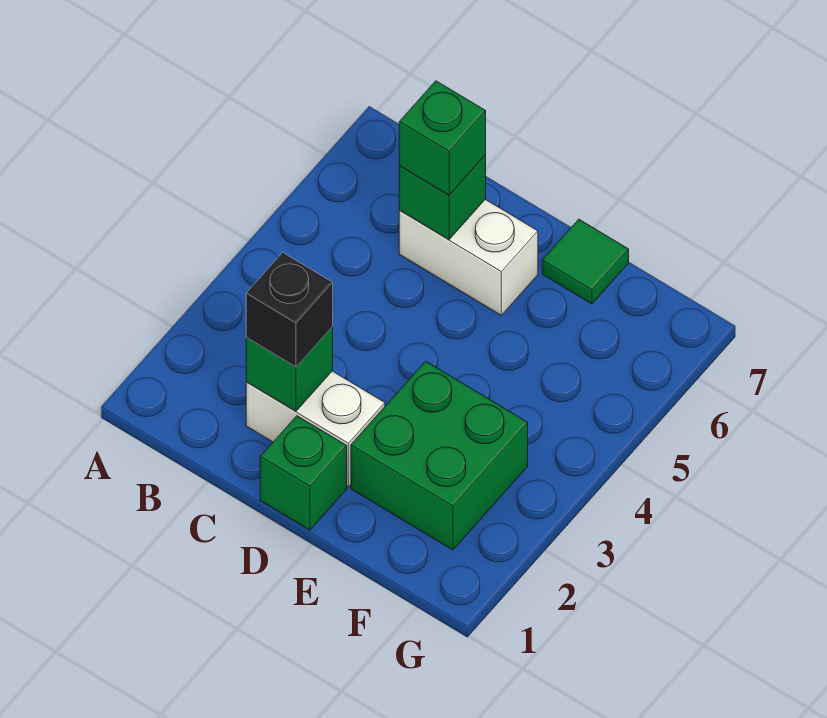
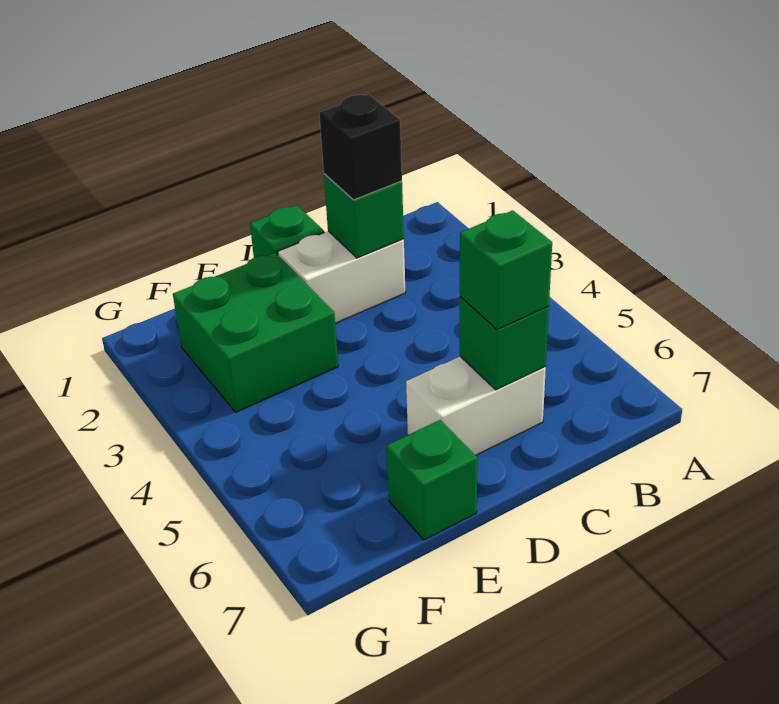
green 1x1 tile [542,219,629,304] -> green 1x1 brick [386,420,477,540]

